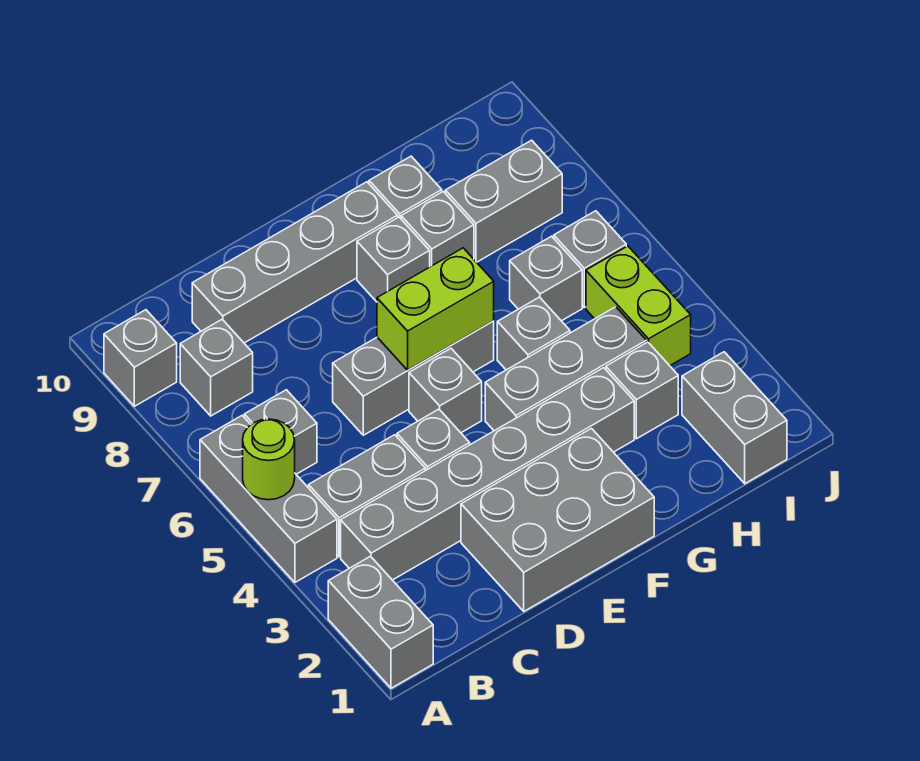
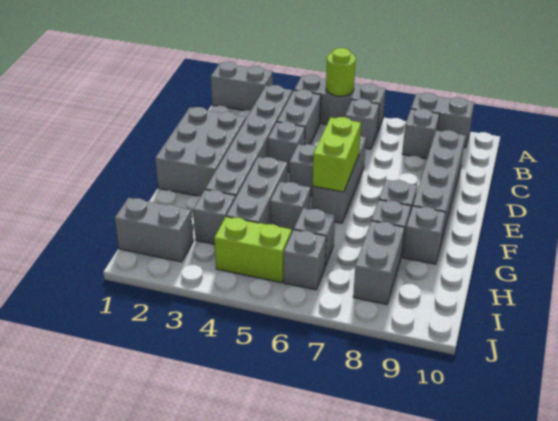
grey 1x1 brick [104,310,177,406] -> grey 1x2 brick [411,93,474,148]

